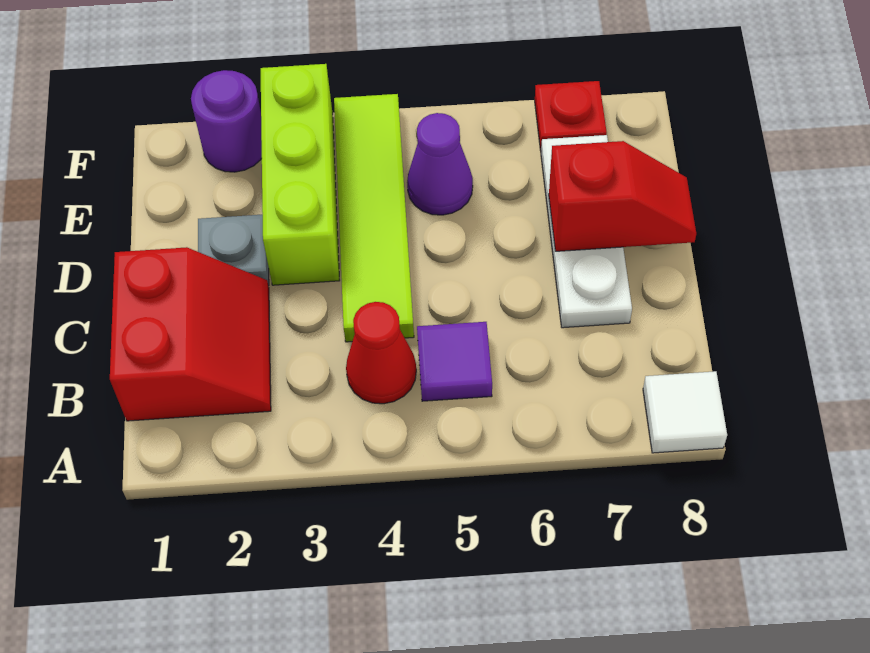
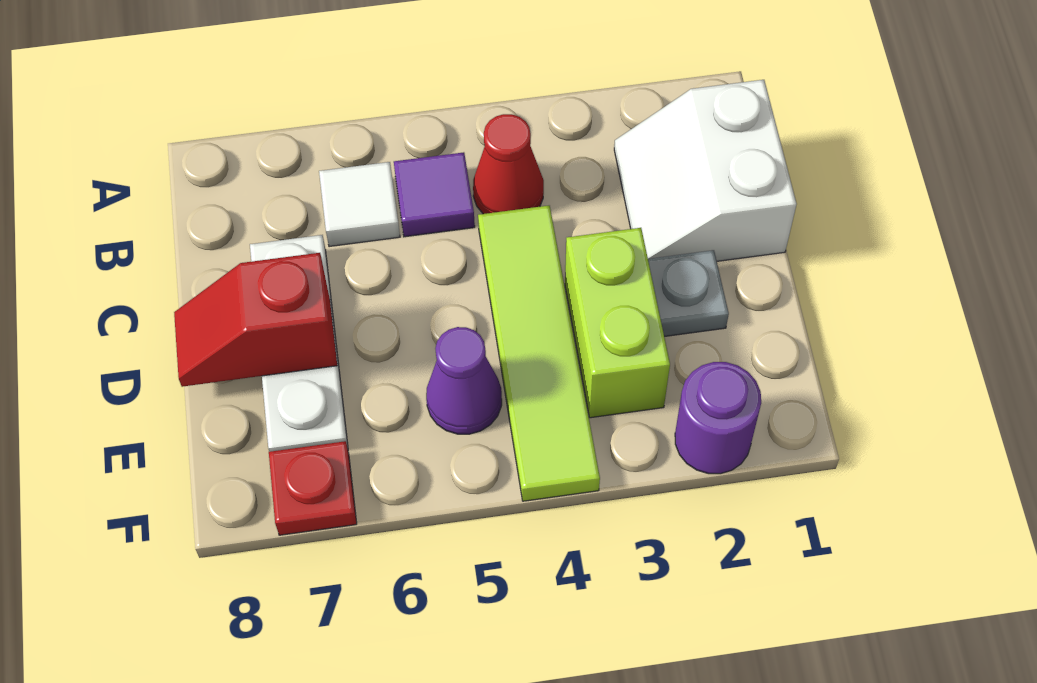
white 1x1 tile [643,371,727,453] -> white 1x1 tile moved to [319,162,400,247]
red 2x2 slope [110,247,271,421] -> white 2x2 slope [614,80,797,261]
lime 1x3 brick [261,64,340,285] -> lime 1x2 brick [565,228,670,418]

